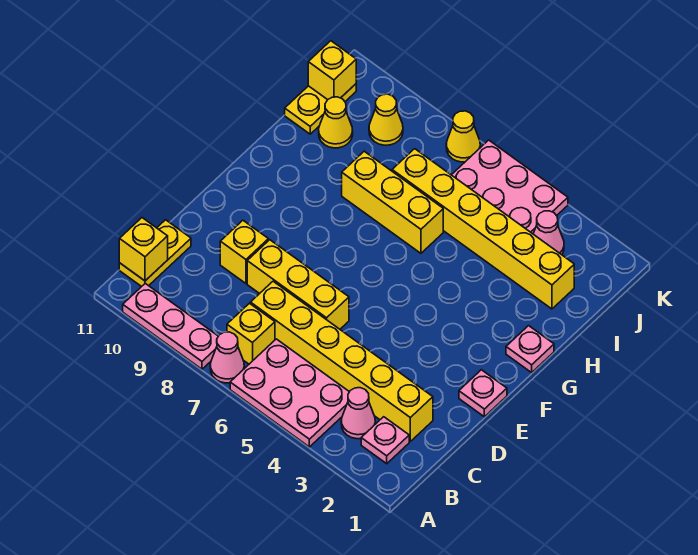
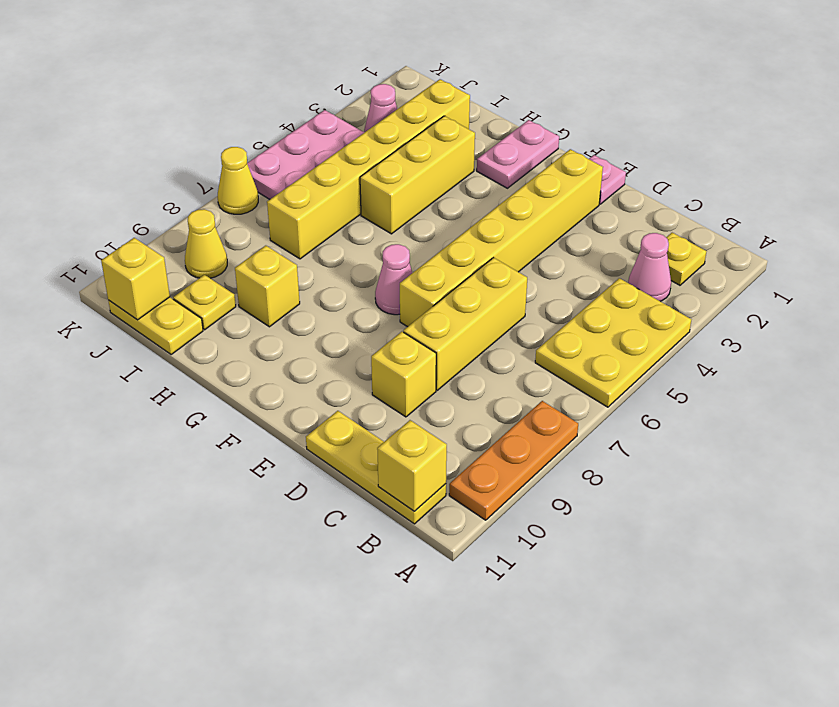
pink 2x3 plate [230,339,349,447] -> yellow 2x3 plate [535,278,691,407]
pink 1x1 cone [210,332,244,383] -> pink 1x1 cone moved to [375,244,412,315]
pink 1x3 plate [123,283,218,369] -> orange 1x3 plate [449,401,578,520]
pink 1x1 plate [361,417,409,464] -> yellow 1x1 plate [666,233,706,285]
yellow 1x1 brick [227,303,275,364] -> yellow 1x1 brick moved to [235,246,300,327]
yellow 1x2 plate [119,220,191,287] -> yellow 1x3 plate [306,411,446,524]
yellow 1x6 brick [251,281,433,441] -> yellow 1x6 brick moved to [400,149,603,327]
pink 1x1 plate [506,326,554,372] -> pink 1x2 plate [477,120,559,188]
yellow 1x3 brick [342,151,443,253] -> yellow 1x3 brick moved to [360,116,475,234]
yellow 1x1 cone [319,97,353,148] -> yellow 1x1 plate [173,275,236,330]

